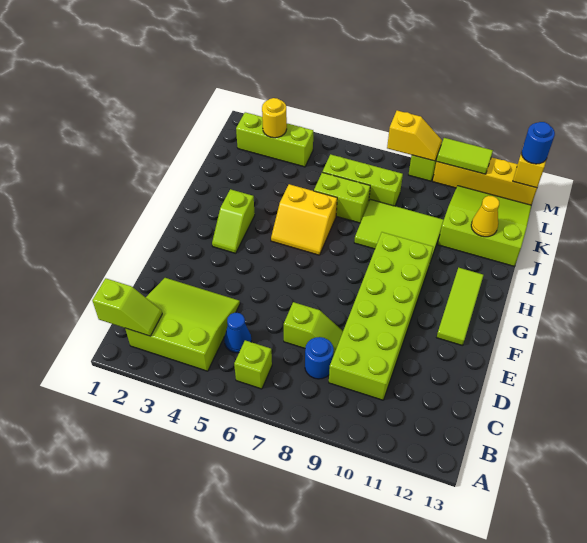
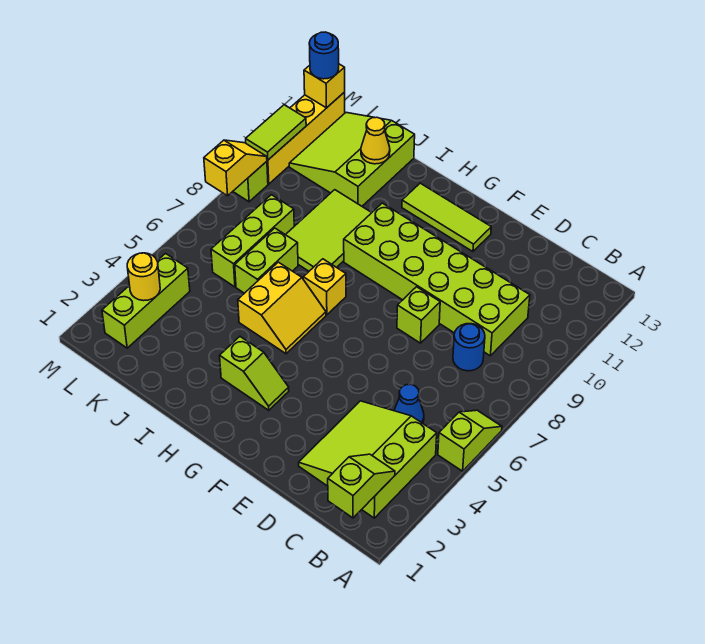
lime 1x1 brick [234,340,272,389] -> lime 1x1 brick moved to [397,287,440,343]
lime 1x2 slope [284,302,343,356] -> lime 1x2 slope moved to [438,410,502,471]
none -> yellow 1x1 brick [303,259,346,315]

